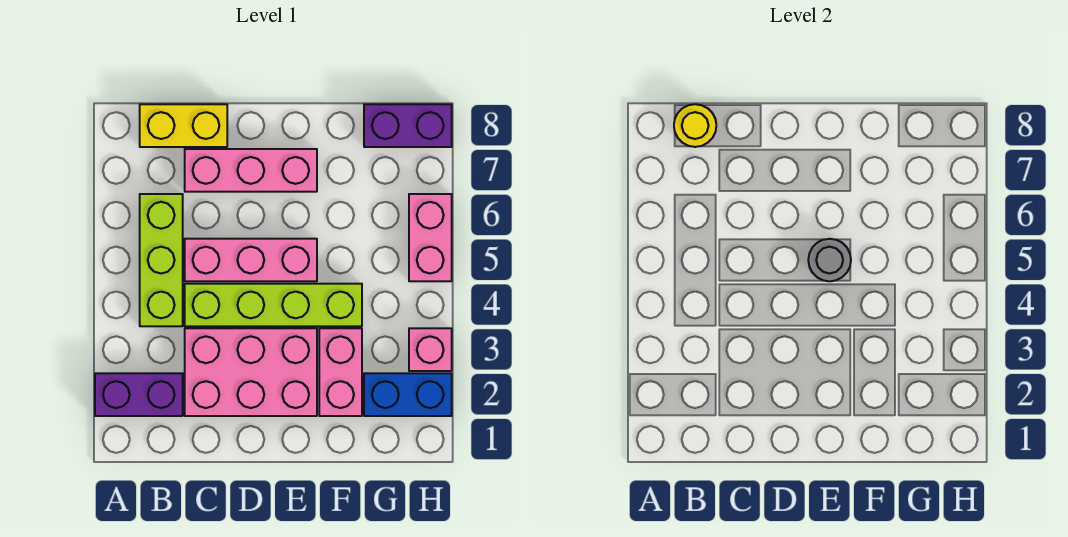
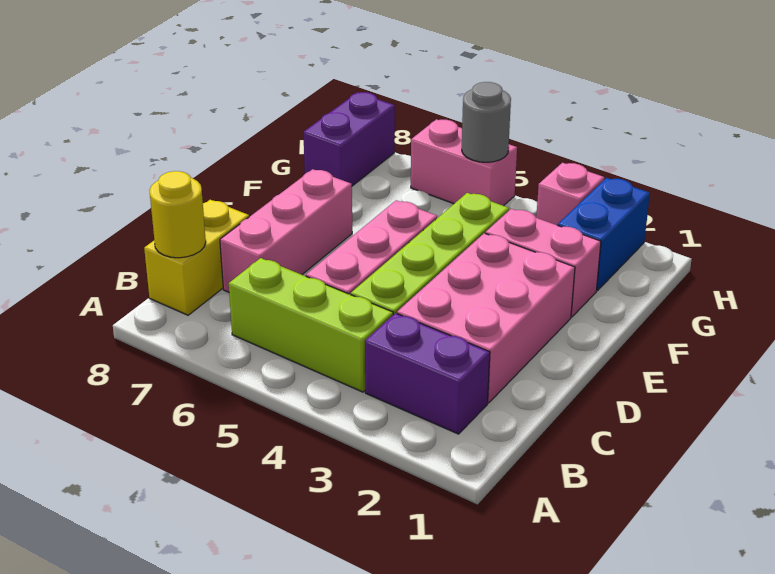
purple 1x2 brick [95,373,183,416] -> purple 1x2 brick turned to [365,313,490,434]
grey 1x1 round brick [808,239,851,281] -> grey 1x1 round brick moved to [462,82,511,162]

